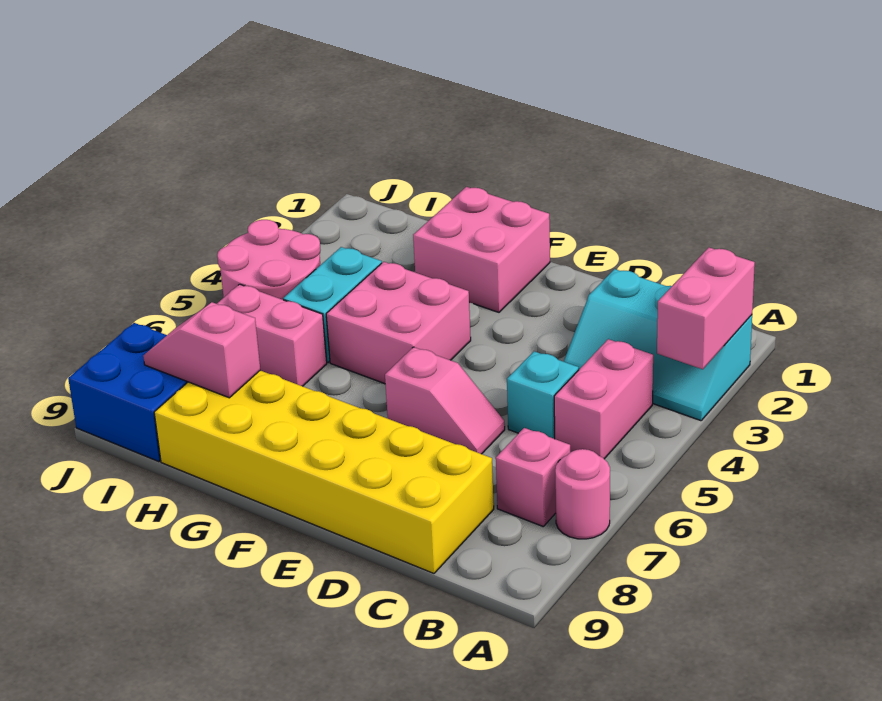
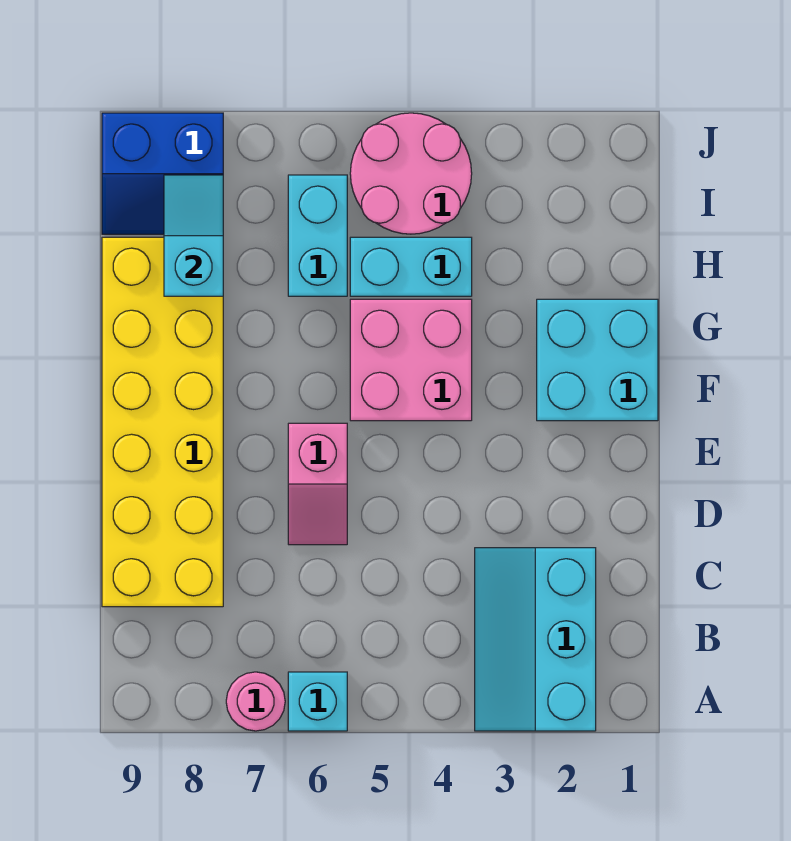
pink 1x2 brick [657,248,755,369] -> none
pink 1x2 brick [554,339,653,459] -> none
pink 1x1 brick [496,428,570,526] -> none
cyan 1x1 brick [507,351,579,439] -> cyan 1x1 brick moved to [288,672,347,731]
pink 2x2 brick [413,187,550,312] -> cyan 2x2 brick [537,299,658,421]
pink 1x2 brick [217,284,327,386] -> cyan 1x2 brick [288,175,347,296]
pink 1x2 slope [143,302,260,398] -> cyan 1x2 slope [164,175,223,296]
blue 2x2 brick [68,323,188,462] -> blue 2x2 slope [102,113,223,234]

